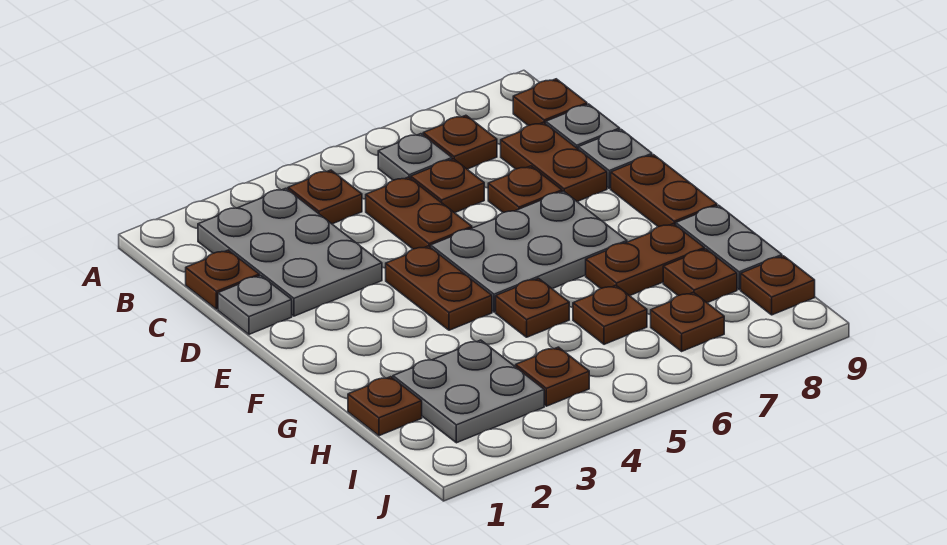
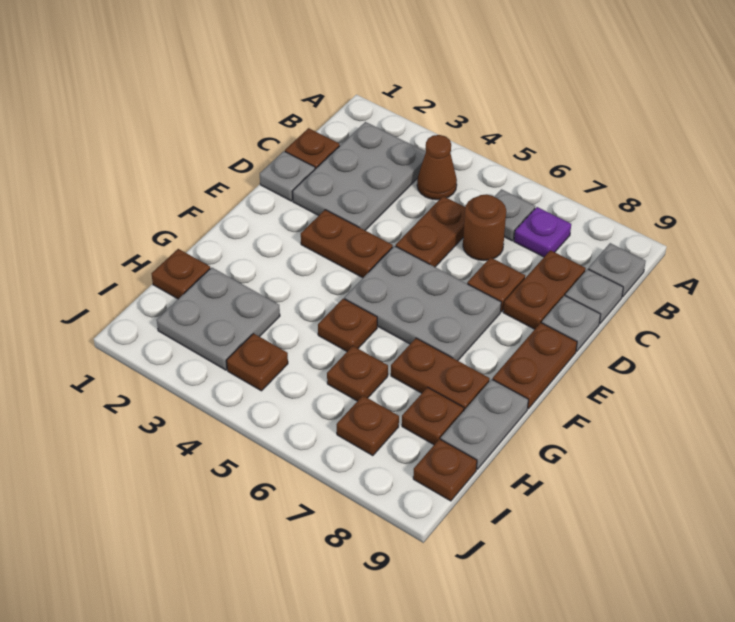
brown 1x1 plate [288,170,362,224] -> brown 1x1 cone [417,135,457,200]
brown 1x1 plate [423,115,497,169] -> purple 1x1 plate [514,207,571,257]
brown 1x1 plate [513,79,587,126] -> grey 1x1 plate [588,243,646,297]
brown 1x1 plate [411,159,484,213] -> brown 1x1 round brick [463,194,506,260]
brown 1x2 plate [386,246,492,330] -> brown 1x2 plate turned to [301,210,393,278]

